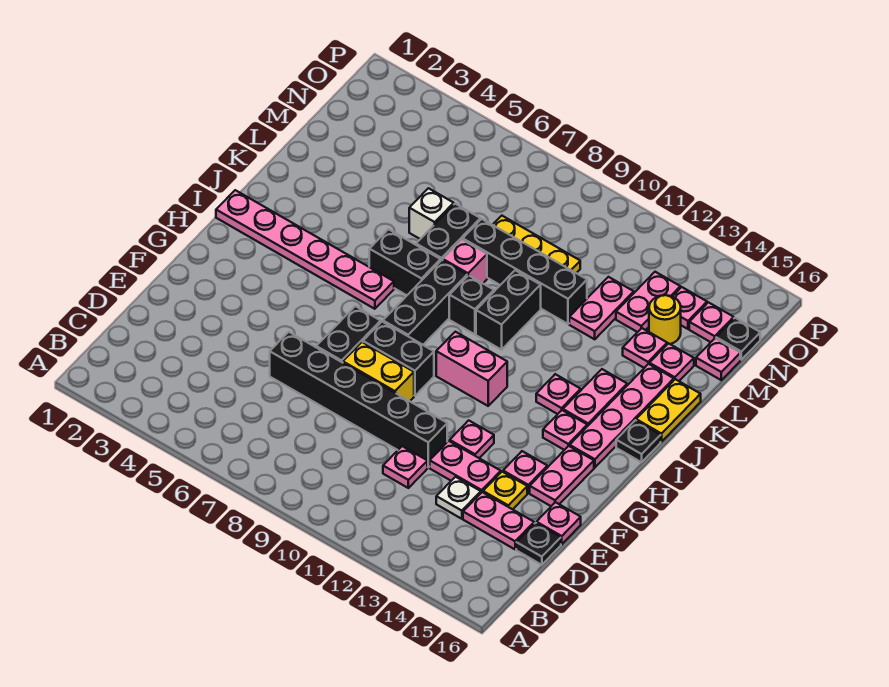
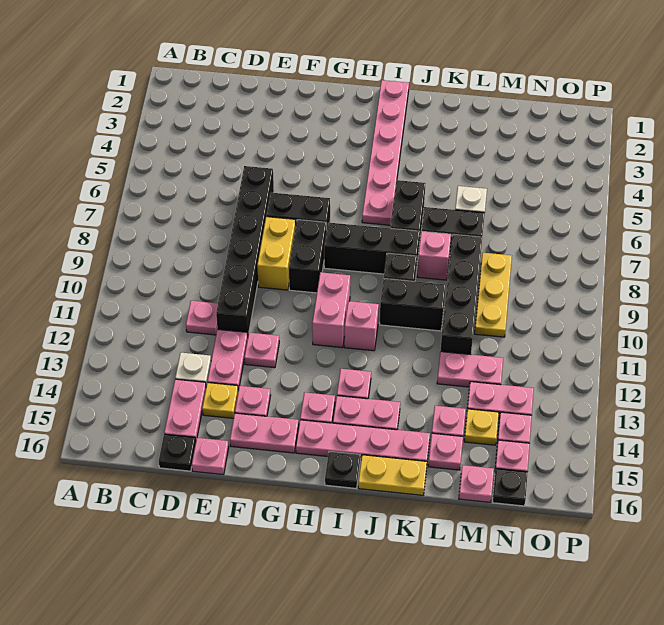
none -> pink 1x1 brick [344,301,379,351]
yellow 1x1 round brick [649,295,681,344] -> yellow 1x1 plate [464,409,499,445]

